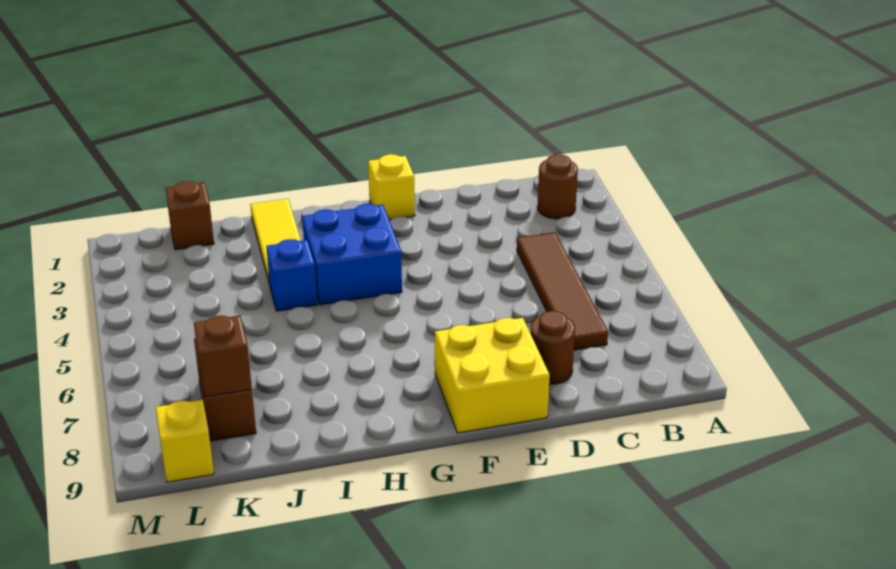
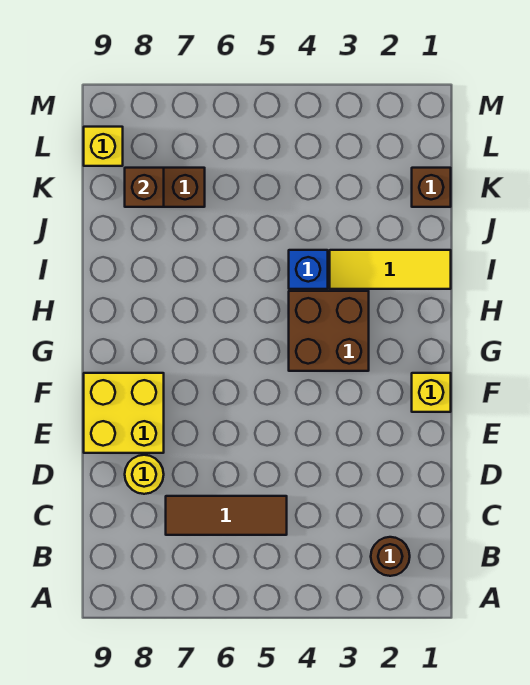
brown 1x4 tile [517,232,608,350] -> brown 1x3 tile [166,496,287,535]
brown 1x1 round brick [530,311,575,384] -> yellow 1x1 round brick [125,455,164,494]
blue 2x2 brick [302,204,402,305] -> brown 2x2 brick [289,291,369,371]

